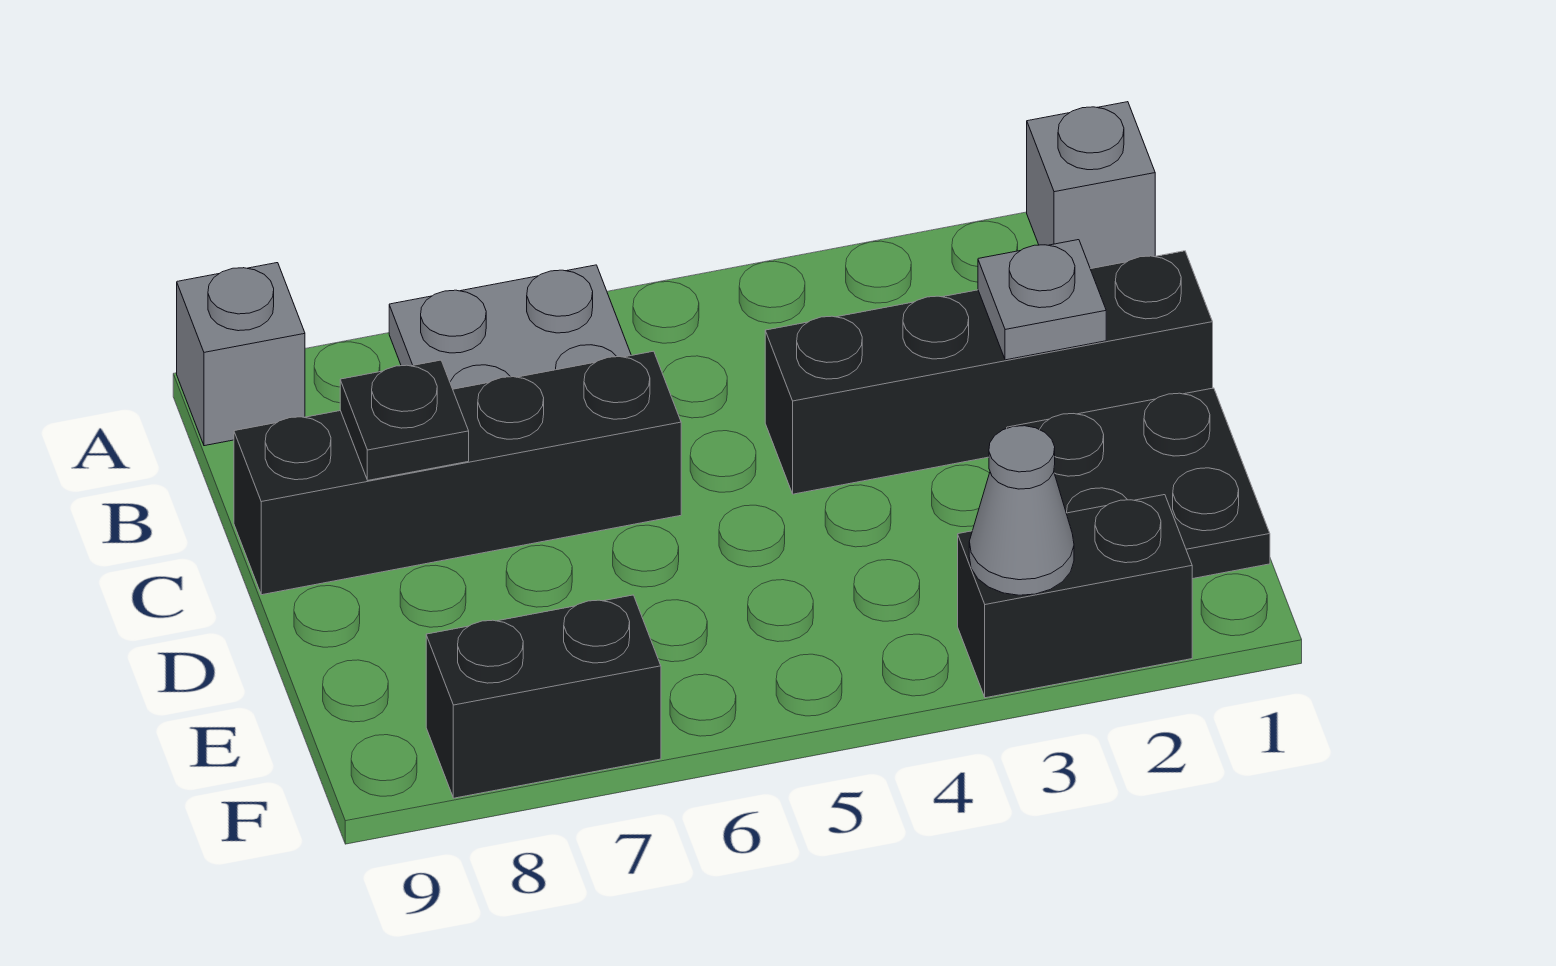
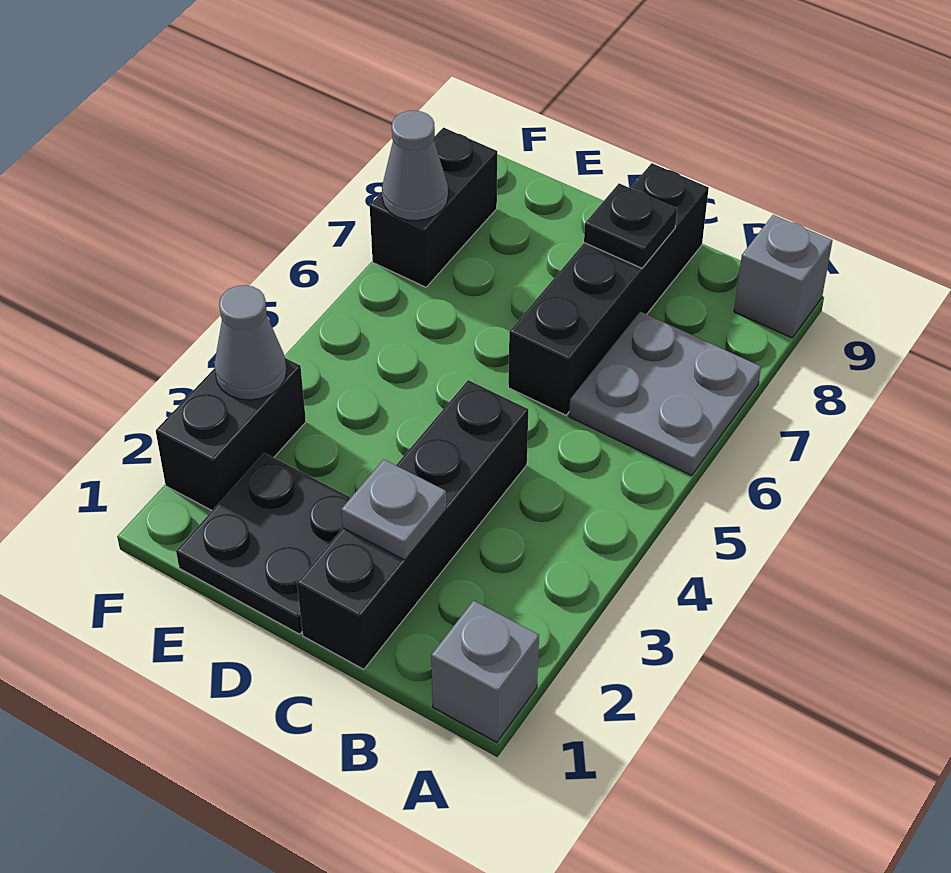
none -> grey 1x1 cone [382,111,448,221]

